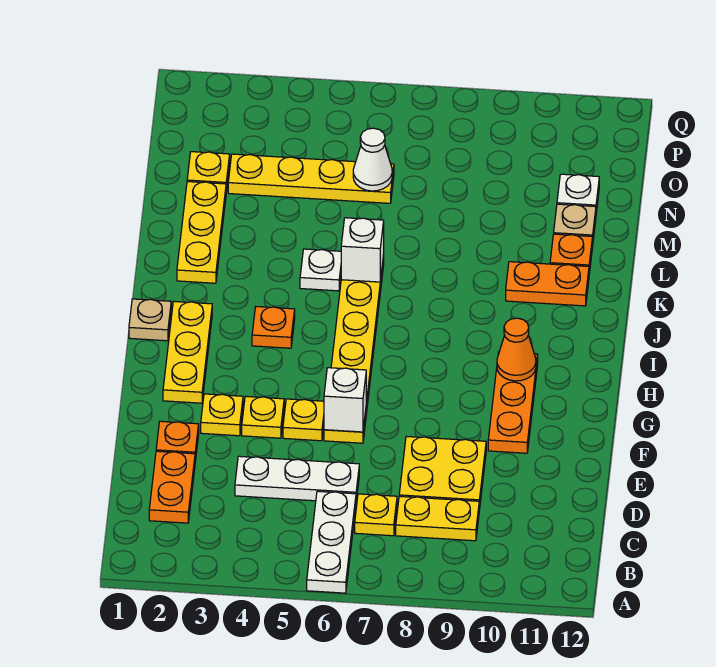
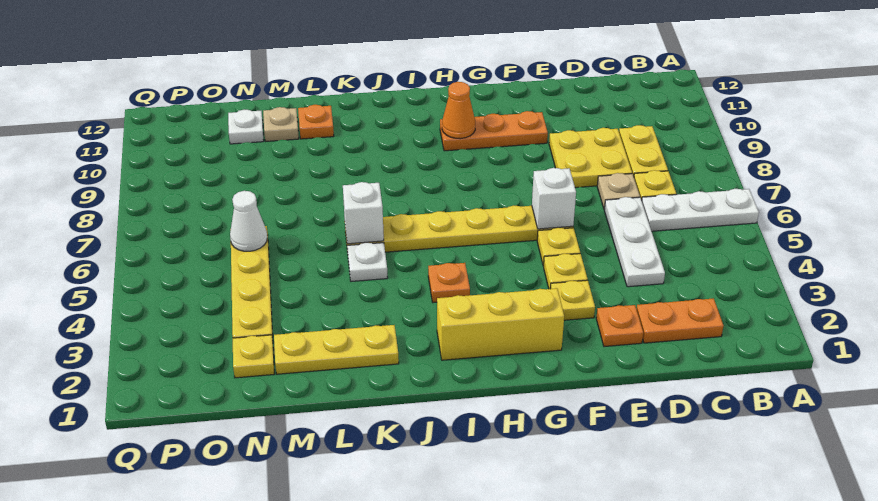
yellow 1x3 plate [163,302,212,403] -> yellow 1x3 brick [437,288,564,360]
tan 1x1 plate [129,299,171,341] -> tan 1x1 plate moved to [597,173,640,210]
orange 1x2 plate [506,262,589,306] -> none

